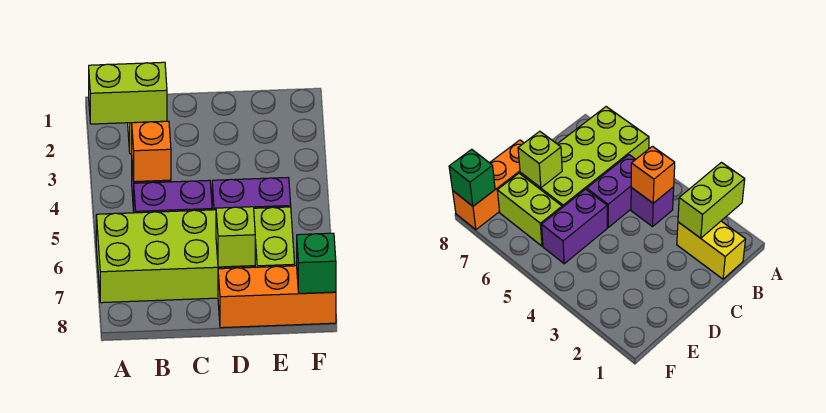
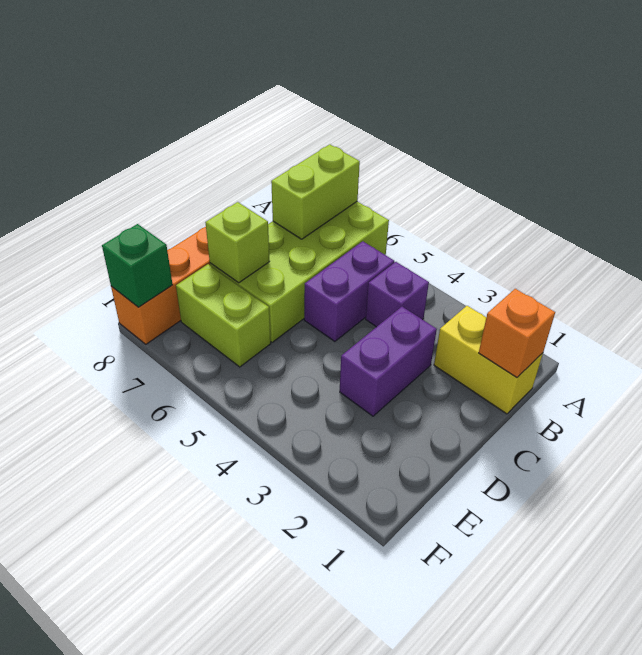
lime 1x2 brick [89,62,167,124] -> lime 1x2 brick moved to [271,144,360,239]
orange 1x1 brick [132,121,171,182] -> orange 1x1 brick moved to [479,289,555,377]
purple 1x2 brick [212,178,291,210] -> purple 1x2 brick moved to [340,307,437,416]

